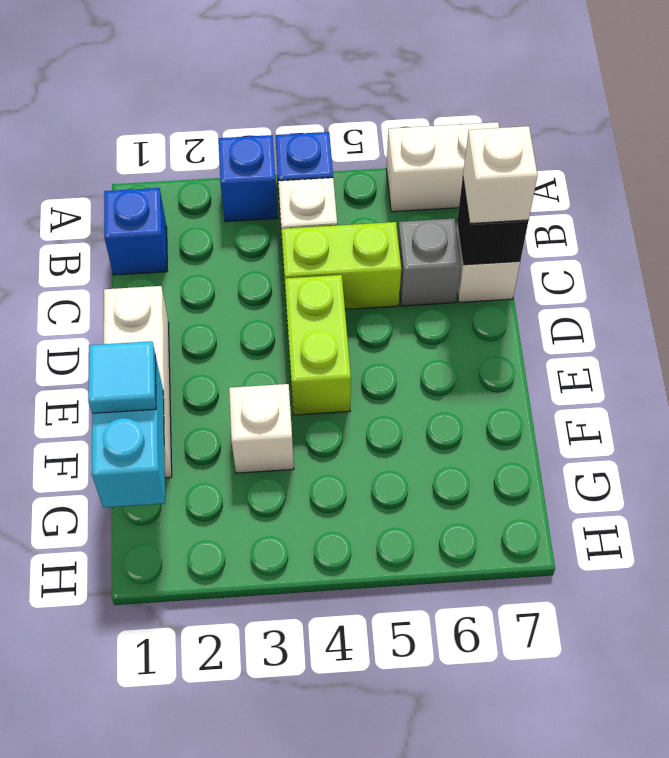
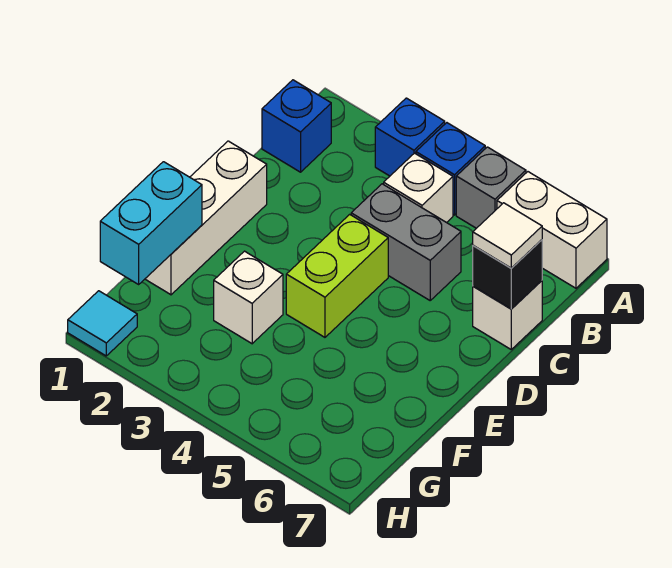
lime 1x2 brick [282,222,401,309] -> grey 1x2 brick [351,184,461,300]
grey 1x1 brick [398,219,461,306] -> grey 1x1 brick moved to [456,147,526,228]
white 1x1 brick [463,126,538,224] -> white 1x1 tile [473,203,542,268]
cyan 1x1 tile [88,341,156,413] -> cyan 1x1 tile moved to [68,291,137,356]

